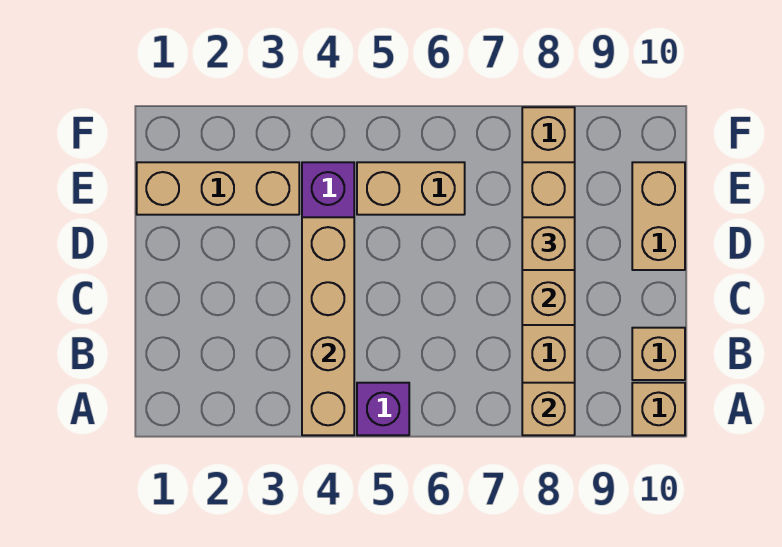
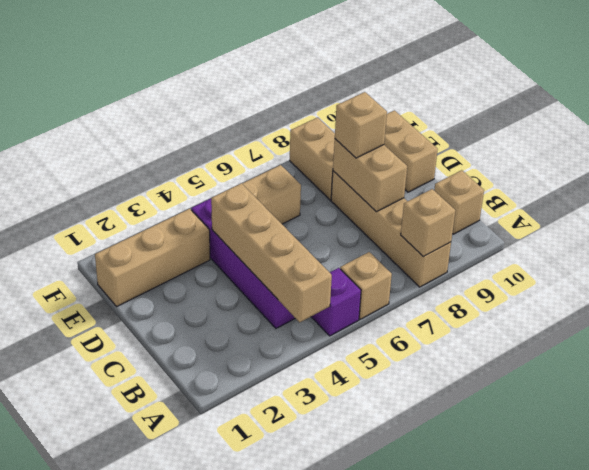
tan 1x1 brick [632,383,685,435] -> tan 1x1 brick moved to [340,252,392,319]
tan 1x3 brick [522,162,575,325] -> tan 1x2 brick [333,139,407,212]

